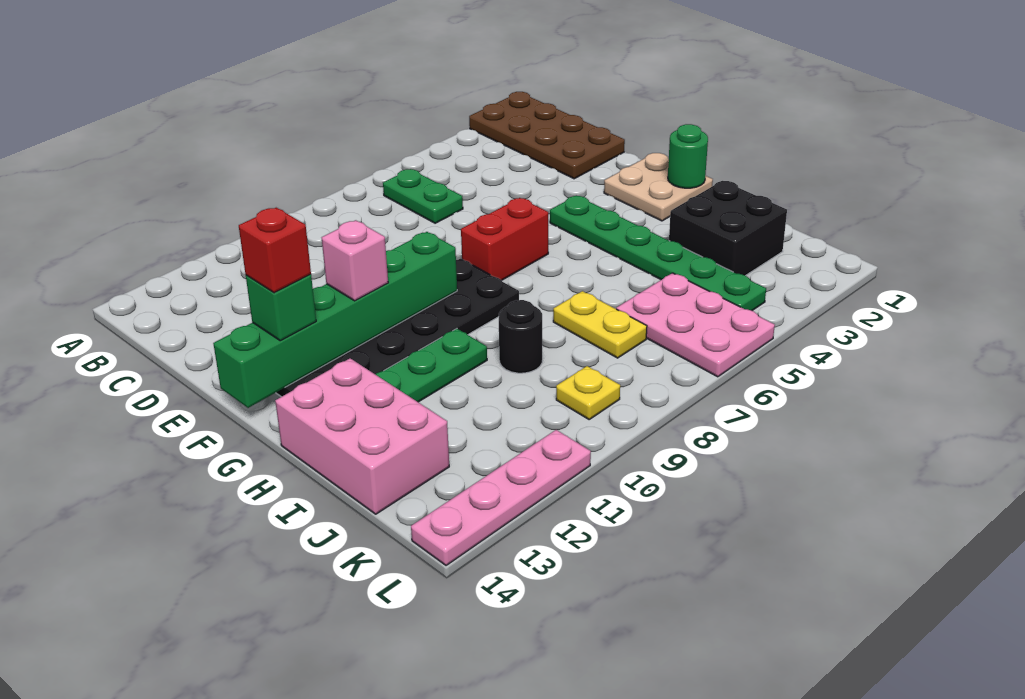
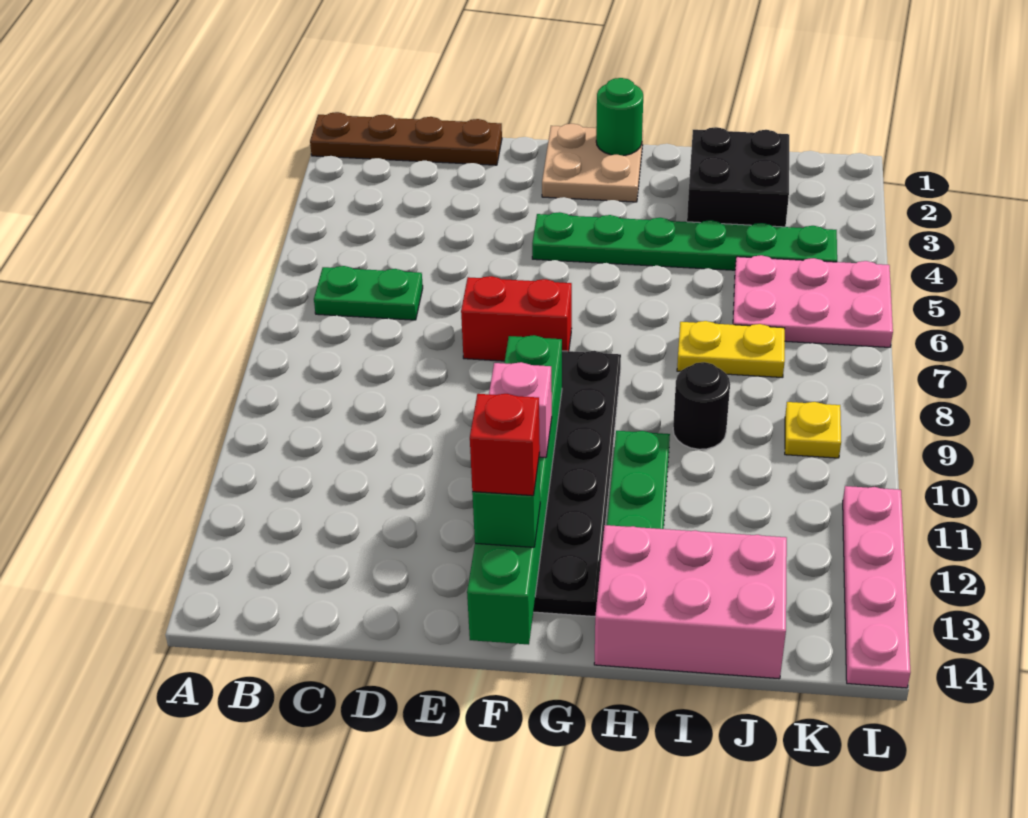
brown 2x4 plate [469,92,625,179] -> brown 1x4 plate [310,112,502,165]
red 1x2 brick [461,198,548,281] -> red 1x2 brick turned to [461,276,572,361]

